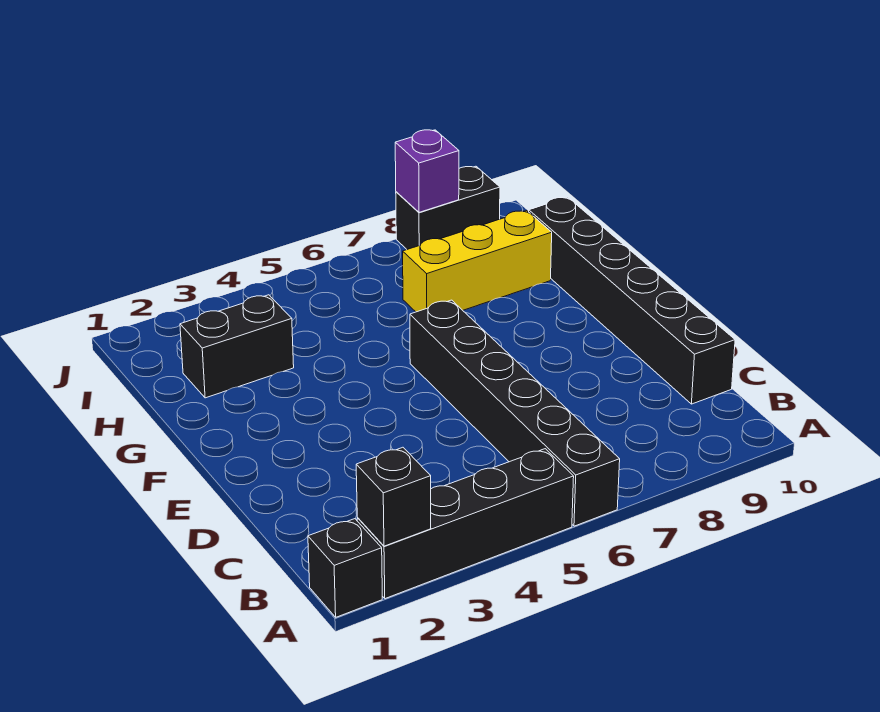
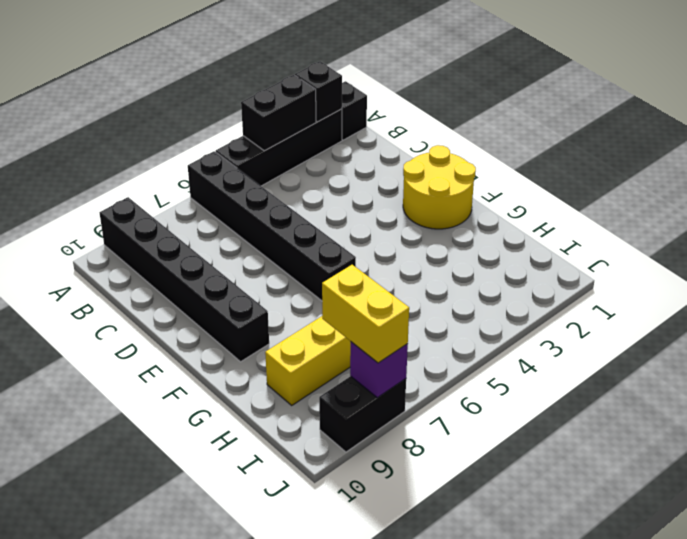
black 1x6 brick [529,197,735,404] -> black 1x6 brick moved to [100,197,269,362]
none -> yellow 2x2 round brick [403,145,476,229]
black 1x2 brick [180,295,294,398] -> black 1x2 brick moved to [241,75,316,151]
none -> yellow 1x2 brick [322,265,409,363]

